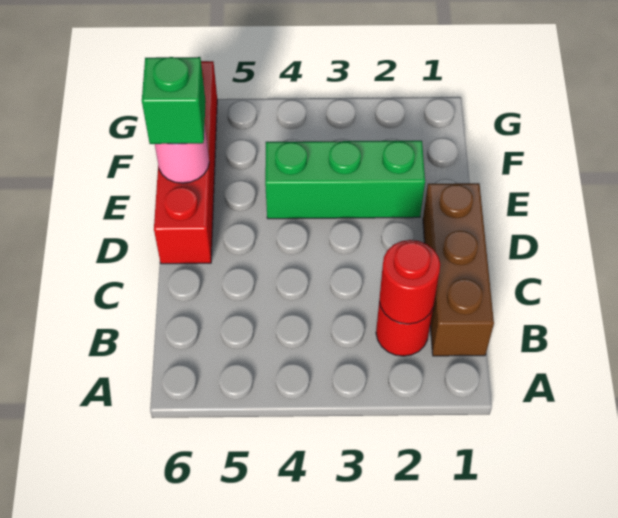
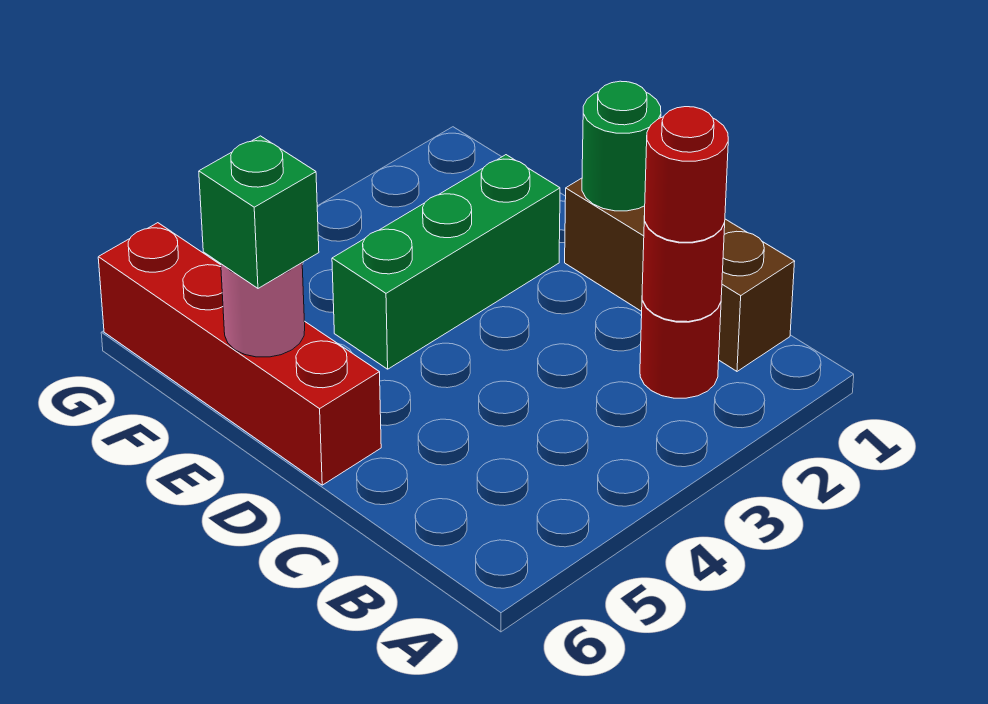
none -> red 1x1 round brick [645,107,728,242]
none -> green 1x1 round brick [582,81,661,211]

